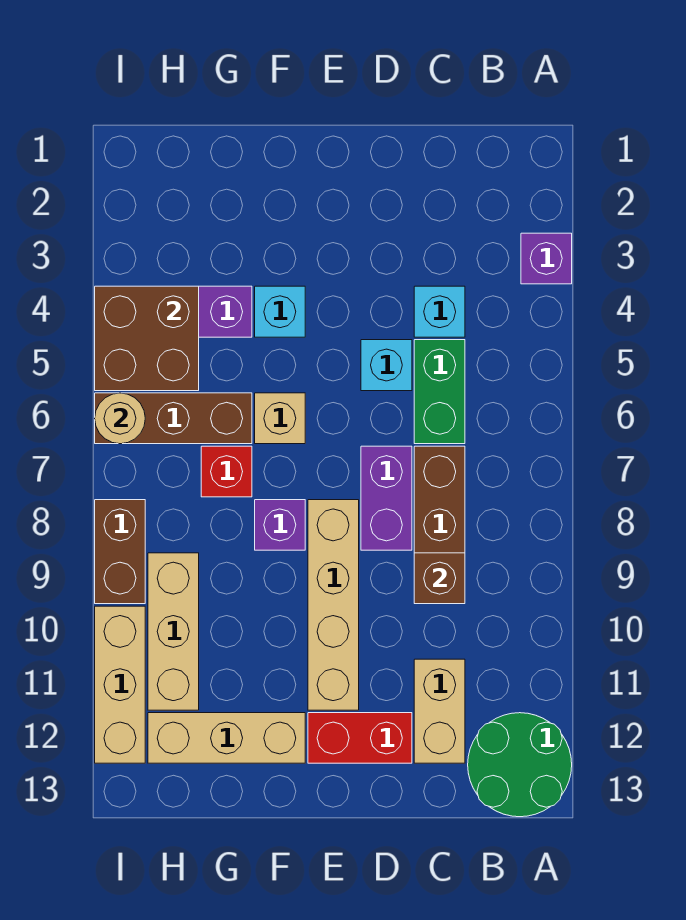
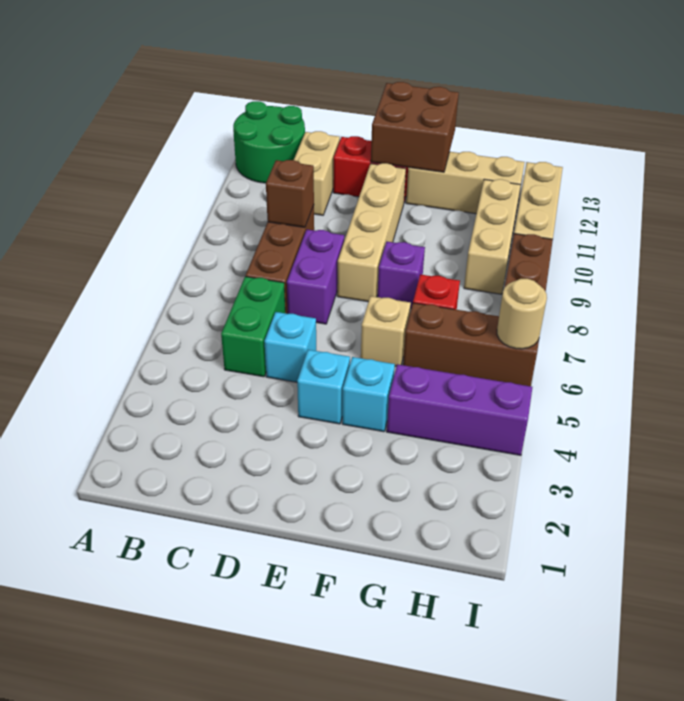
purple 1x1 brick [521,233,572,284] -> none
cyan 1x1 brick [414,286,465,337] -> cyan 1x1 brick moved to [297,350,350,424]
brown 2x2 brick [95,286,199,391] -> brown 2x2 brick moved to [371,82,459,172]

